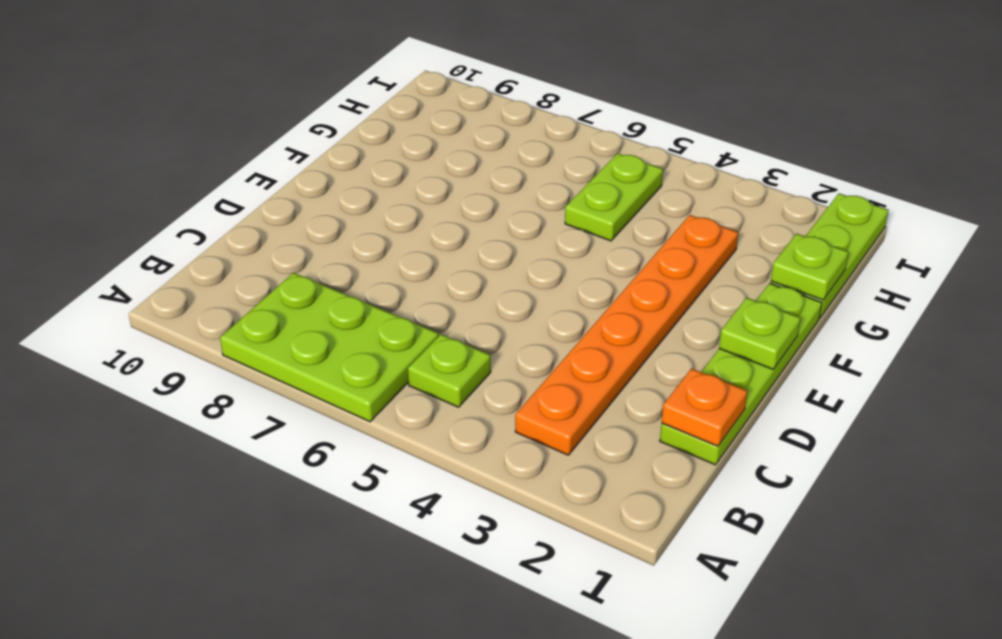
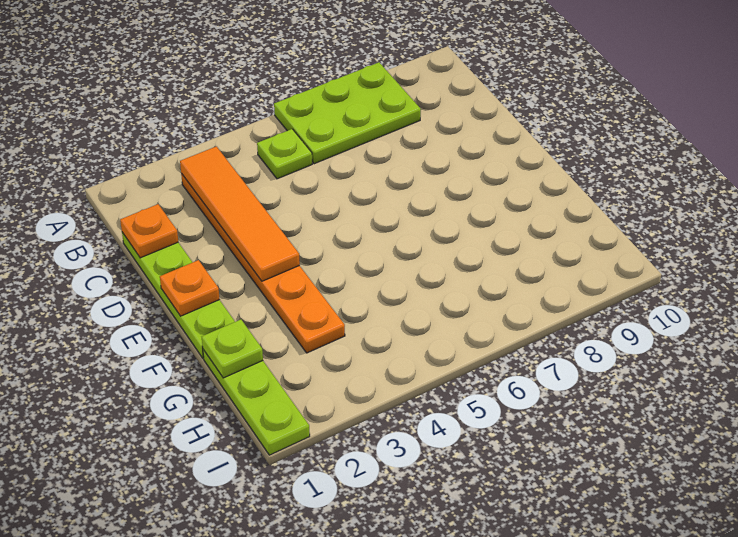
none -> orange 1x4 tile [180,146,300,281]
lime 1x1 plate [719,298,801,369] -> orange 1x1 plate [160,260,220,316]
lime 1x2 plate [565,153,663,241] -> none

